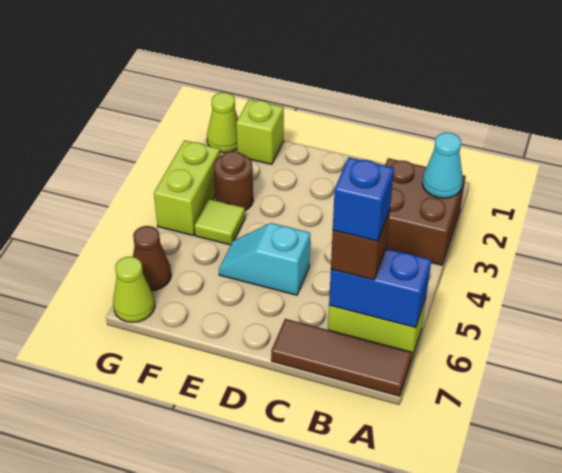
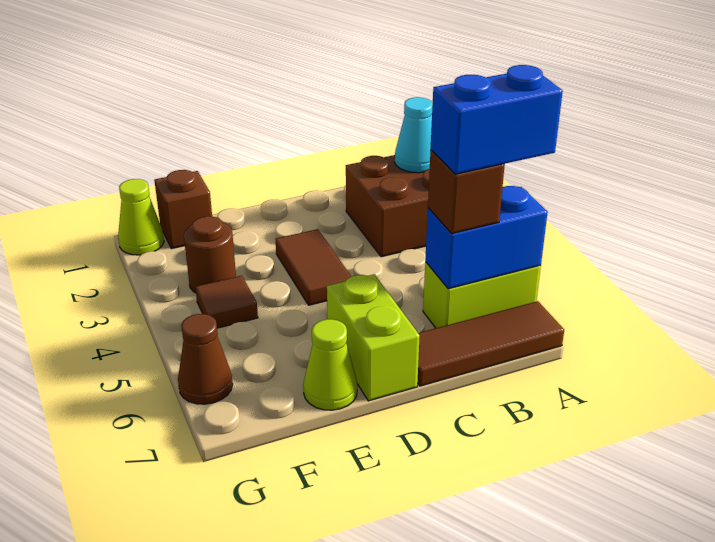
blue 1x1 brick [333,157,394,241] -> blue 1x2 brick [431,65,563,174]
none -> brown 1x2 tile [275,229,352,305]
cyan 1x2 slope [219,223,310,295] -> none
lime 1x1 brick [236,99,284,164] -> brown 1x1 brick [154,170,212,249]
lime 1x1 tile [195,199,245,245] -> brown 1x1 tile [195,276,258,328]
lime 1x2 brick [154,140,220,236] -> lime 1x2 brick moved to [327,274,420,401]
lime 1x1 cone [113,257,155,322] -> lime 1x1 cone moved to [303,319,357,410]

